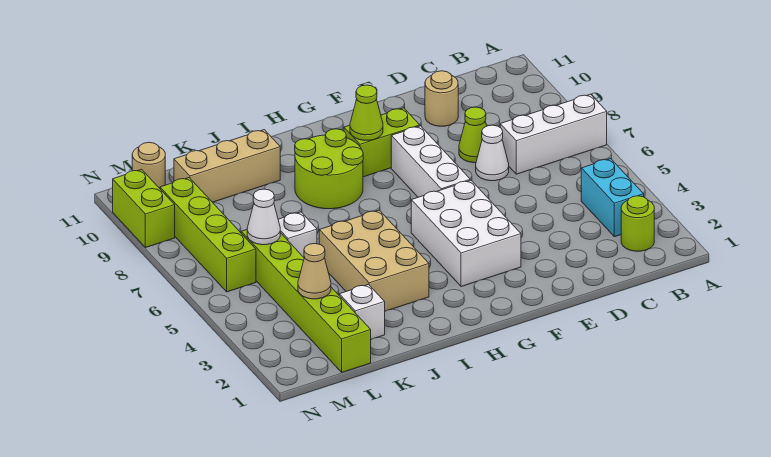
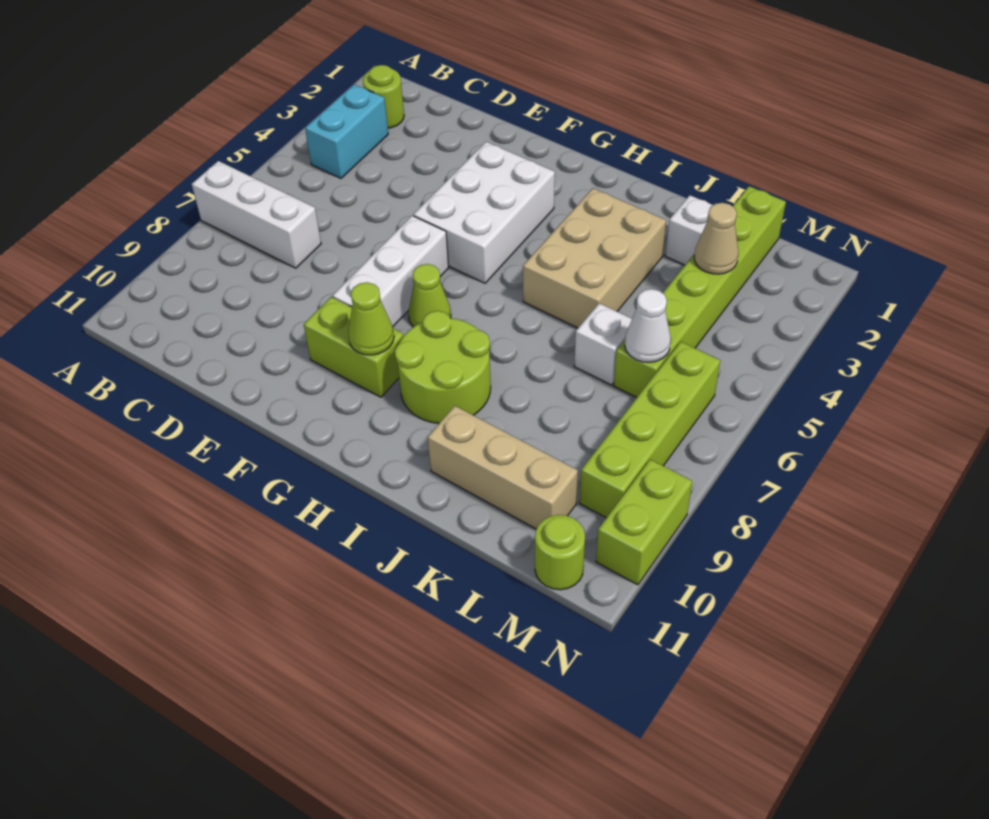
white 1x1 cone [476,125,509,181] -> none
lime 1x1 cone [459,107,487,163] -> lime 1x1 cone moved to [408,264,451,327]
tan 1x1 round brick [425,71,458,126] -> none
tan 1x1 round brick [132,143,165,188] -> lime 1x1 round brick [535,515,585,590]

